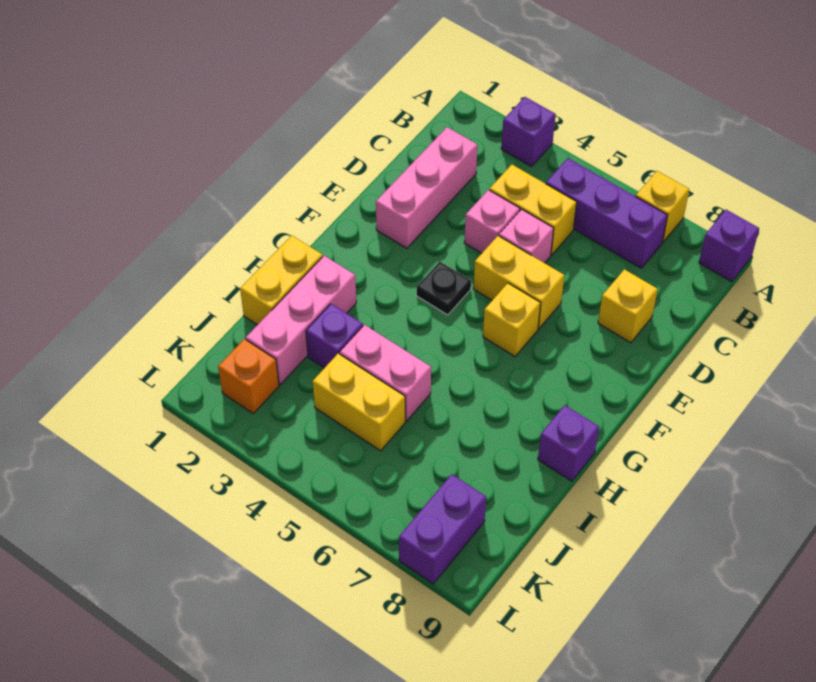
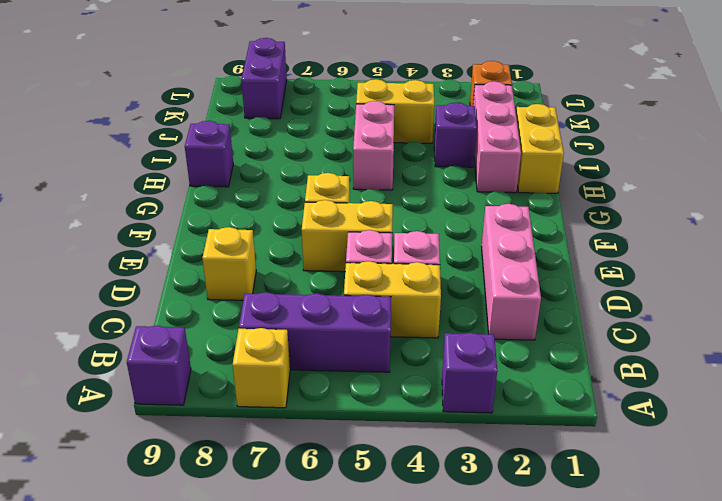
black 1x1 plate [416,262,471,315] -> none
pink 1x2 brick [339,325,431,421] -> pink 1x2 brick turned to [353,101,394,190]

